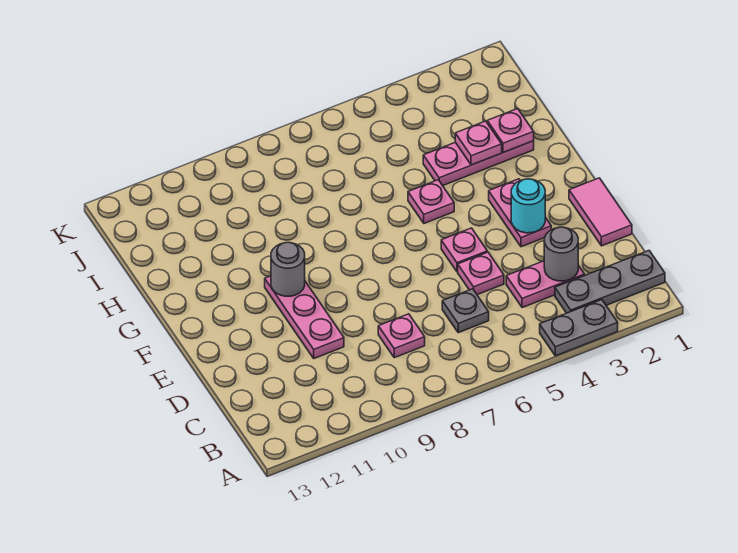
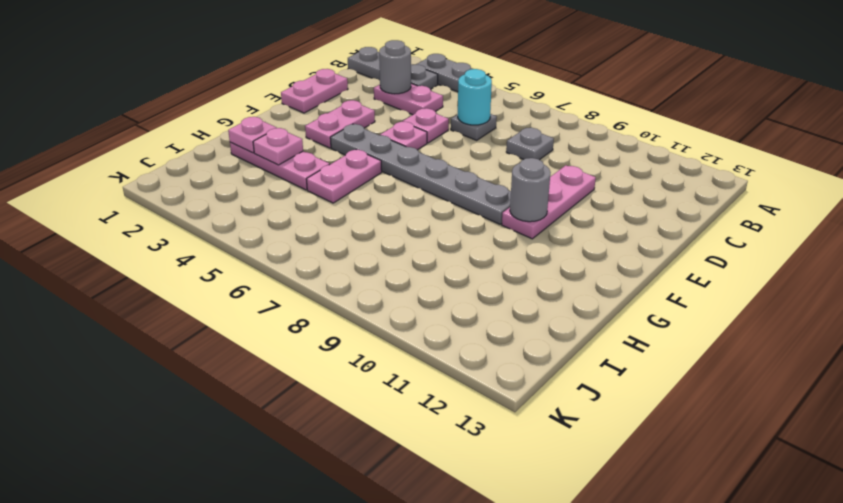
pink 1x1 plate [378,314,425,358] -> grey 1x1 plate [506,128,554,160]
pink 1x2 tile [569,178,632,246] -> pink 1x2 plate [281,69,348,113]
cyan 1x1 round brick [511,179,545,233] -> cyan 1x1 round brick moved to [458,69,492,125]
none -> grey 1x6 plate [330,124,511,224]
pink 1x1 plate [408,180,454,223] -> pink 1x2 plate [306,149,382,203]

